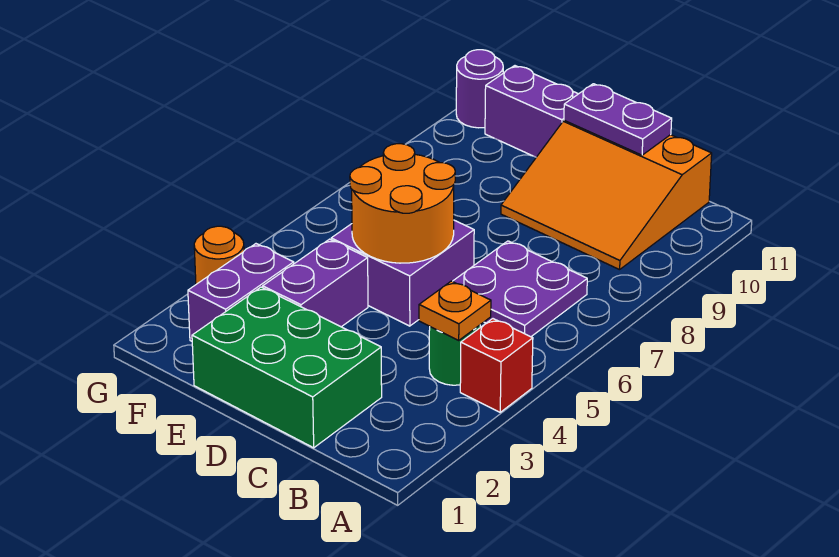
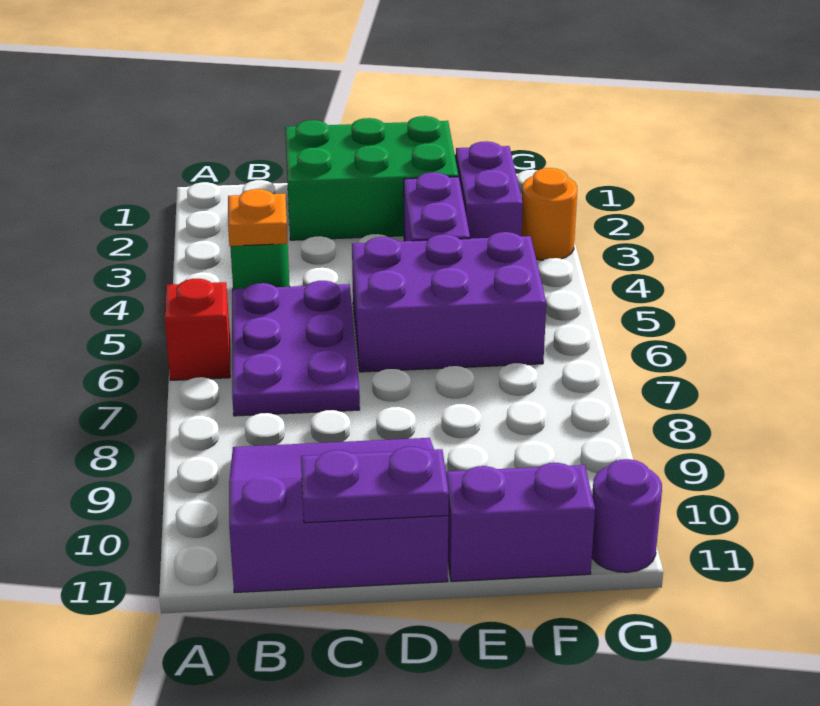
red 1x1 brick [460,319,533,412] -> red 1x1 brick moved to [165,279,230,380]
purple 2x2 plate [453,241,587,337] -> purple 2x3 plate [232,281,360,416]
orange 3x3 slope [501,120,712,270] -> purple 3x3 slope [229,438,448,593]
purple 2x2 brick [331,220,474,326] -> purple 2x3 brick [352,232,546,372]
orange 2x2 round brick [350,144,455,263] -> none

